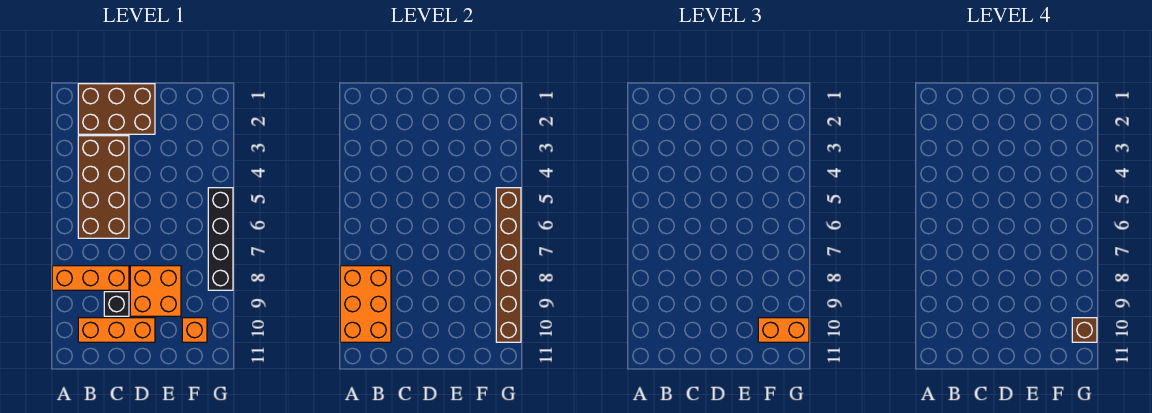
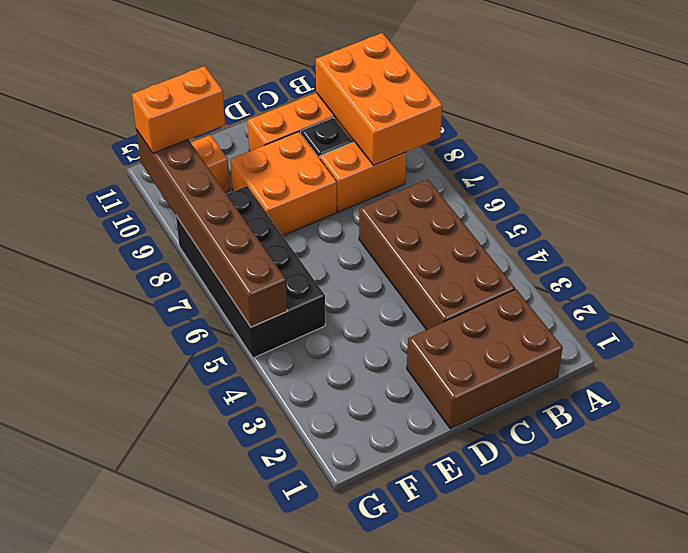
orange 1x3 brick [52,266,129,290] -> orange 1x2 brick [320,142,406,212]
black 1x4 brick [208,188,233,290] -> black 2x4 brick [176,186,325,358]
brown 1x1 brick [1072,318,1097,342] -> none

